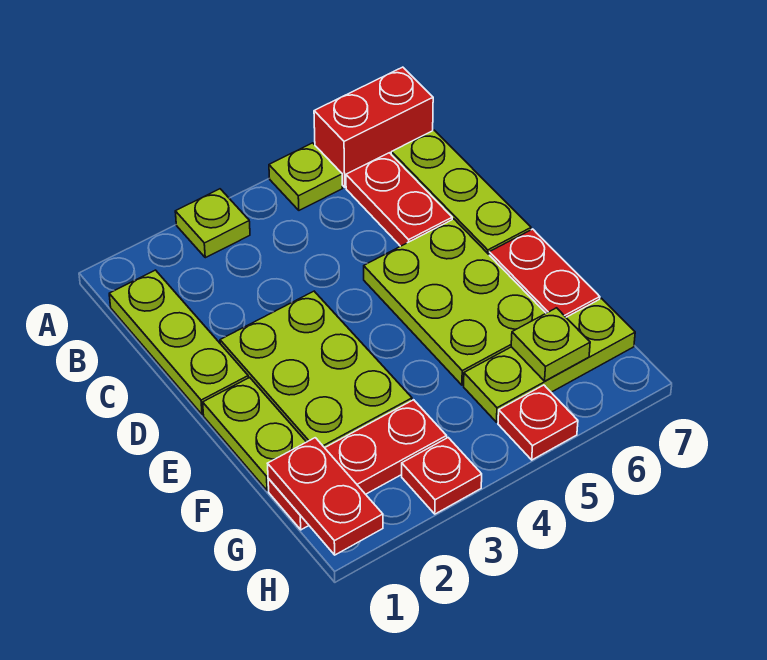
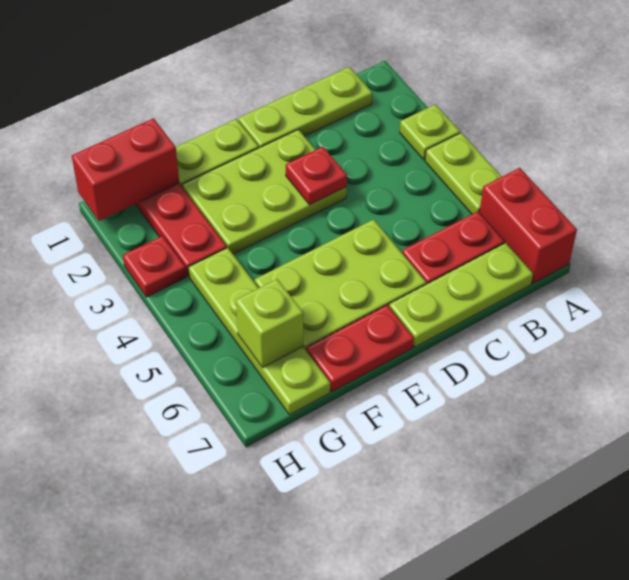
lime 1x1 plate [269,143,343,210] -> lime 1x2 plate [425,133,502,214]
red 1x2 plate [268,438,383,555] -> red 1x2 brick [72,118,179,221]
lime 1x3 plate [464,298,635,422] -> lime 1x4 plate [188,248,330,415]
lime 1x1 plate [511,308,590,381] -> lime 1x1 brick [236,279,303,368]
red 1x1 plate [498,385,578,460] -> red 1x1 plate moved to [286,147,347,205]

